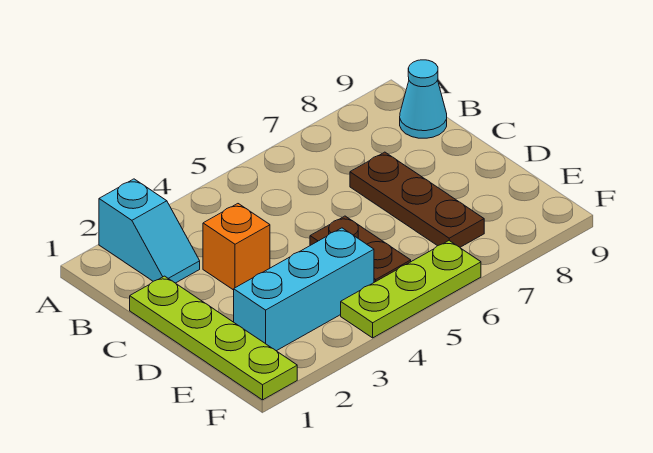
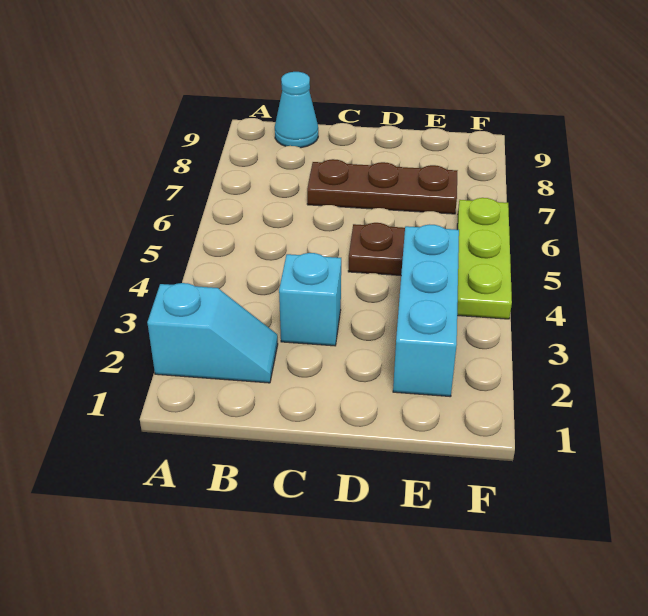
lime 1x4 plate [130,276,297,400] -> none
orange 1x1 brick [203,204,270,290] -> cyan 1x1 brick [279,253,341,346]

